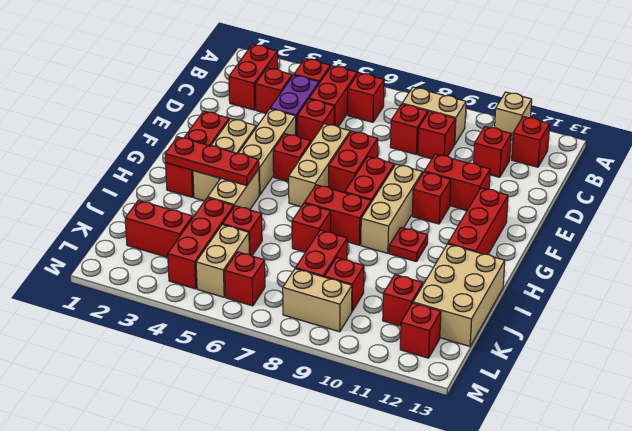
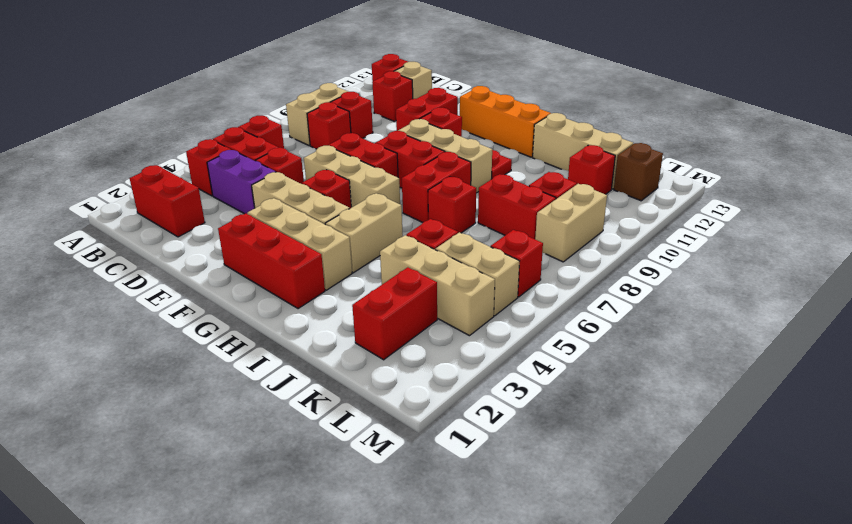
tan 1x1 brick [495,92,532,140] -> tan 1x1 brick moved to [395,62,432,99]
red 1x1 brick [255,68,292,113] -> none
red 1x3 brick [448,188,508,255] -> orange 1x3 brick [460,86,551,157]
red 1x3 plate [165,137,259,186] -> none
tan 1x2 brick [208,169,259,210] -> tan 1x2 brick turned to [325,193,403,273]
tan 2x3 brick [413,244,505,346] -> tan 1x3 brick [533,113,633,189]
red 1x3 brick [168,198,234,289] -> tan 1x3 brick [380,235,495,336]
red 1x1 brick [400,303,441,358] -> brown 1x1 brick [614,143,663,201]

